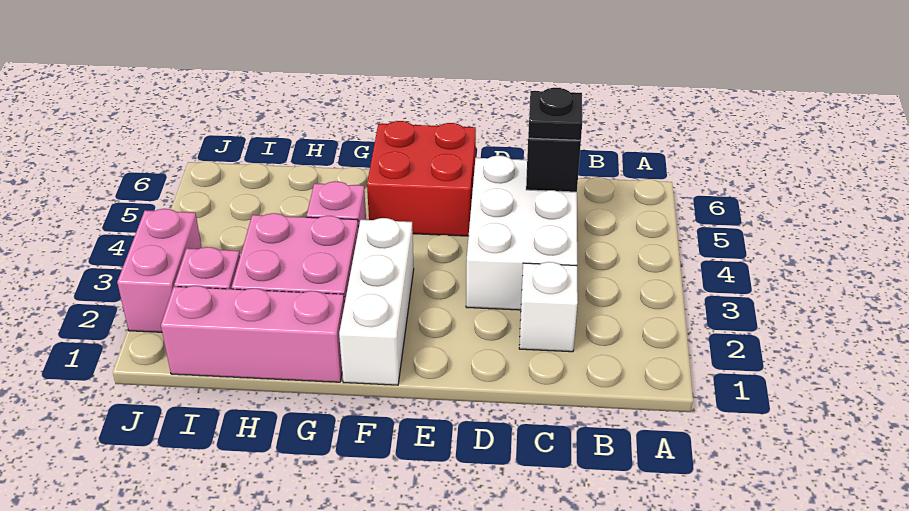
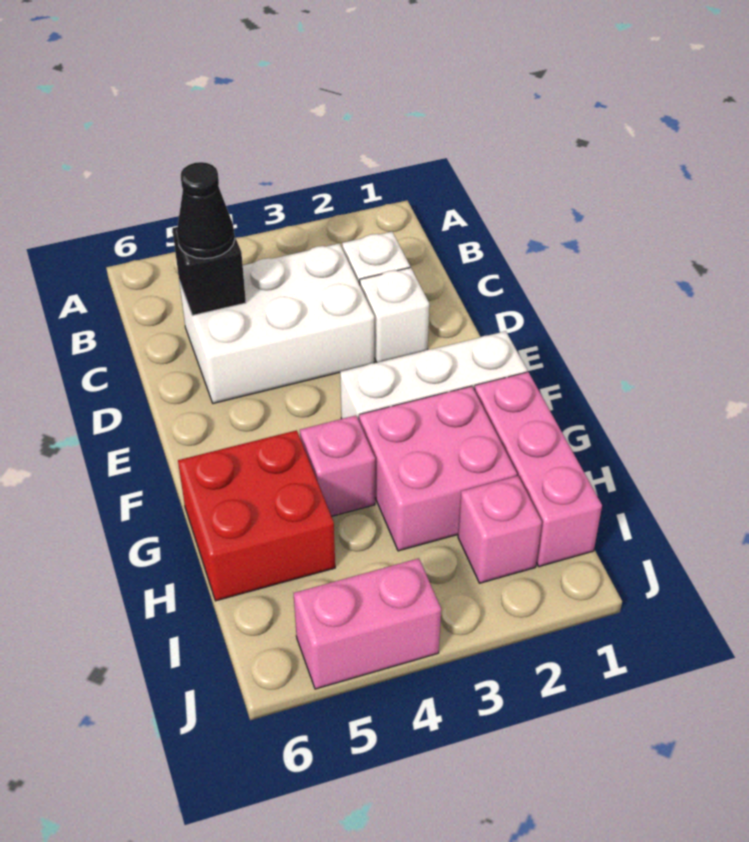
black 1x1 plate [528,88,582,140] -> black 1x1 cone [177,162,235,259]
none -> white 1x1 brick [360,267,429,363]
red 2x2 brick [367,121,476,236] -> red 2x2 brick moved to [178,430,335,601]
pink 1x2 brick [117,209,202,332] -> pink 1x2 brick moved to [294,558,441,689]

